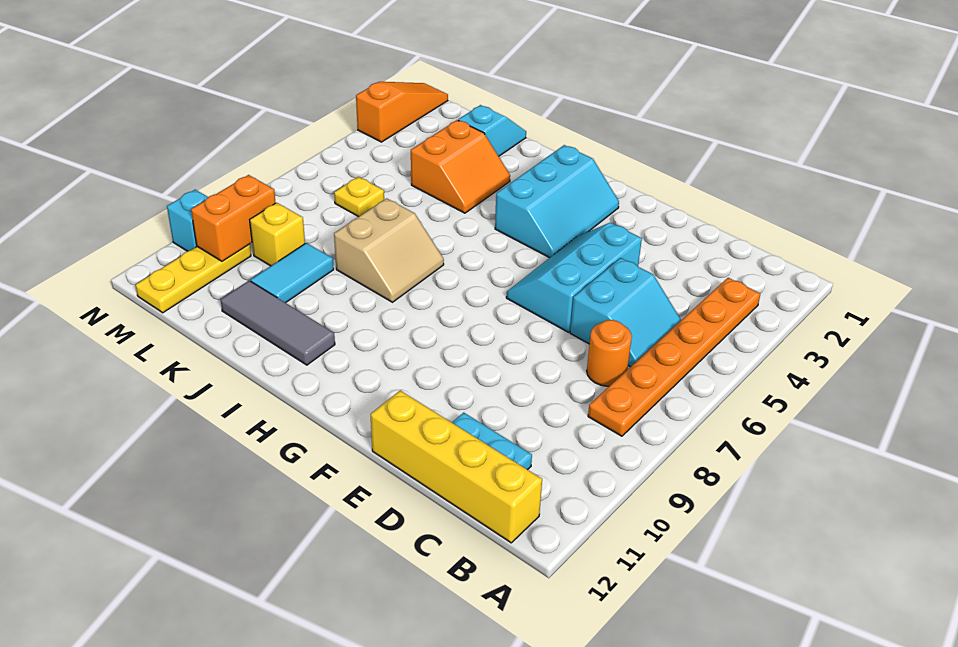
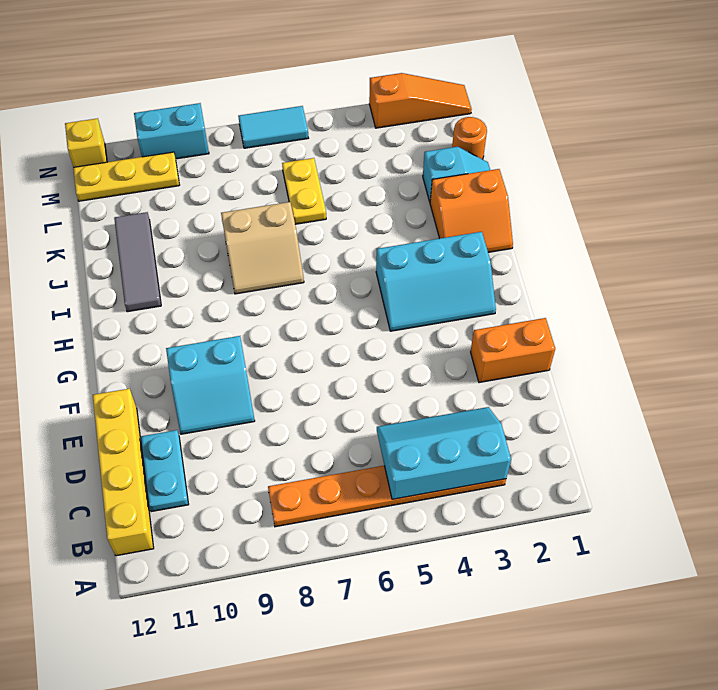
cyan 2x2 slope [570,258,681,367] -> cyan 2x2 slope moved to [166,336,255,434]
orange 1x1 round brick [587,320,632,386] -> orange 1x1 round brick moved to [452,117,487,159]
cyan 2x3 slope [506,223,642,332] -> cyan 2x3 slope moved to [377,407,511,499]
orange 2x2 slope [411,120,510,213] -> orange 2x2 slope moved to [430,169,513,252]
cyan 1x2 tile [251,243,334,303] -> cyan 1x2 tile moved to [238,106,308,148]
yellow 1x1 plate [334,177,384,217] -> yellow 1x2 plate [282,158,326,224]
yellow 1x1 brick [250,203,305,266] -> yellow 1x1 brick moved to [65,118,107,167]
orange 1x2 brick [191,175,276,261] -> orange 1x2 brick moved to [471,318,555,383]
cyan 1x1 brick [167,190,208,251] -> cyan 1x2 brick [134,103,209,159]

